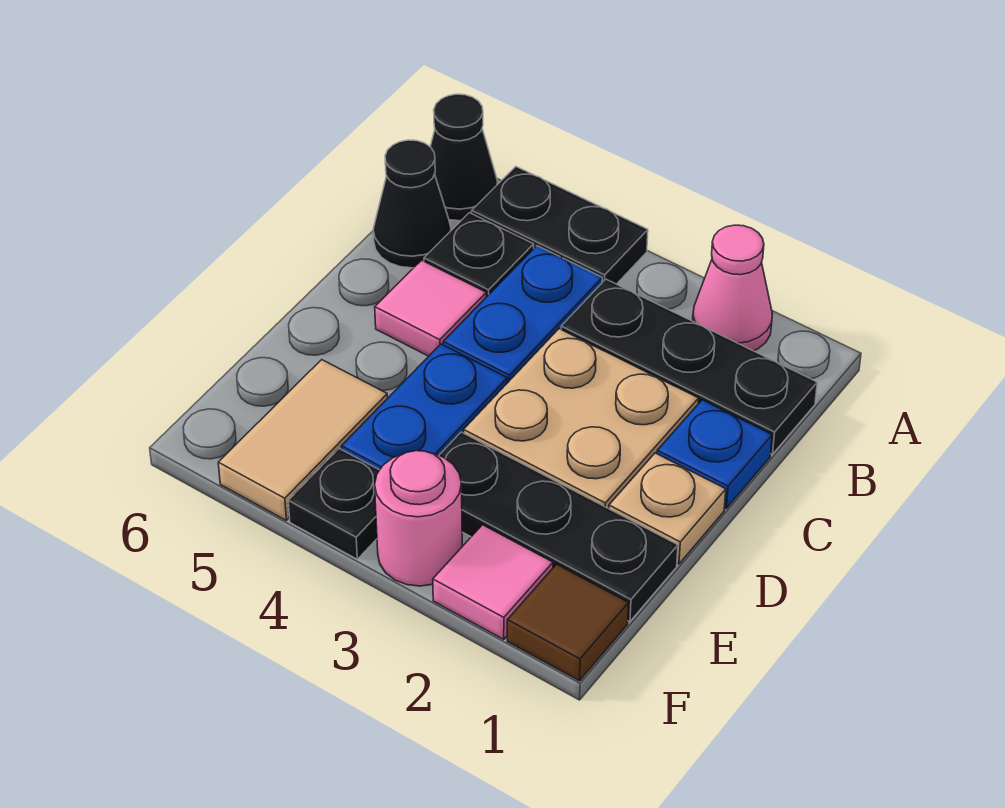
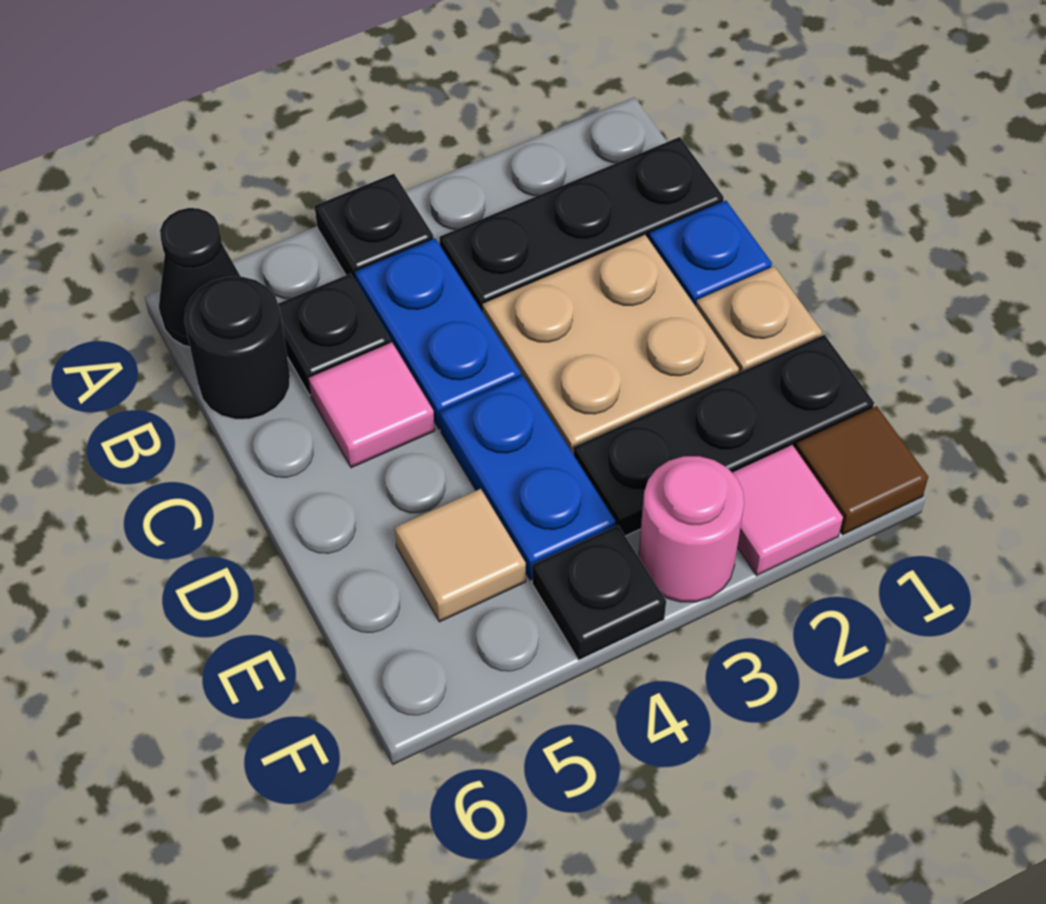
pink 1x1 cone [693,225,772,351] -> none
black 1x2 plate [472,167,648,284] -> black 1x1 plate [315,174,434,281]
black 1x1 cone [373,140,451,268] -> black 1x1 round brick [184,277,290,419]
tan 1x2 tile [218,360,388,521] -> tan 1x1 tile [395,489,526,622]

